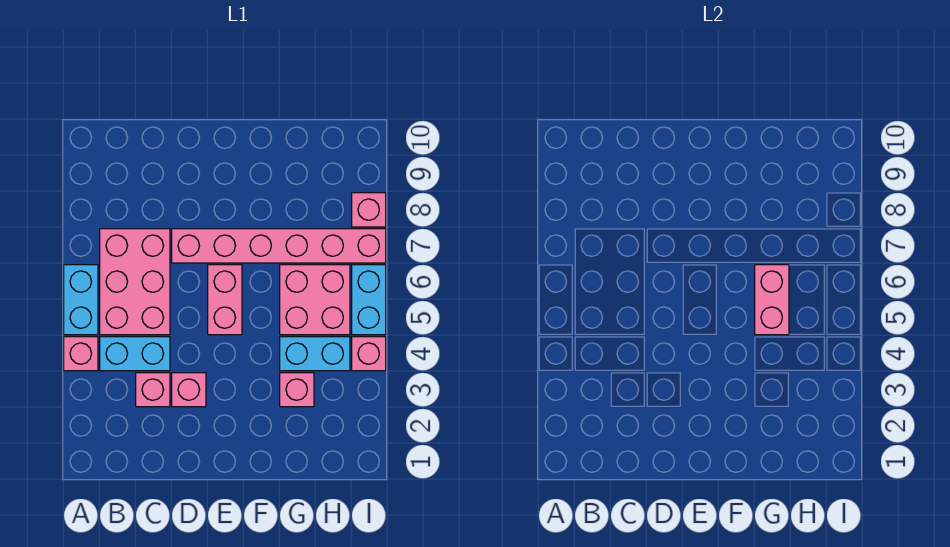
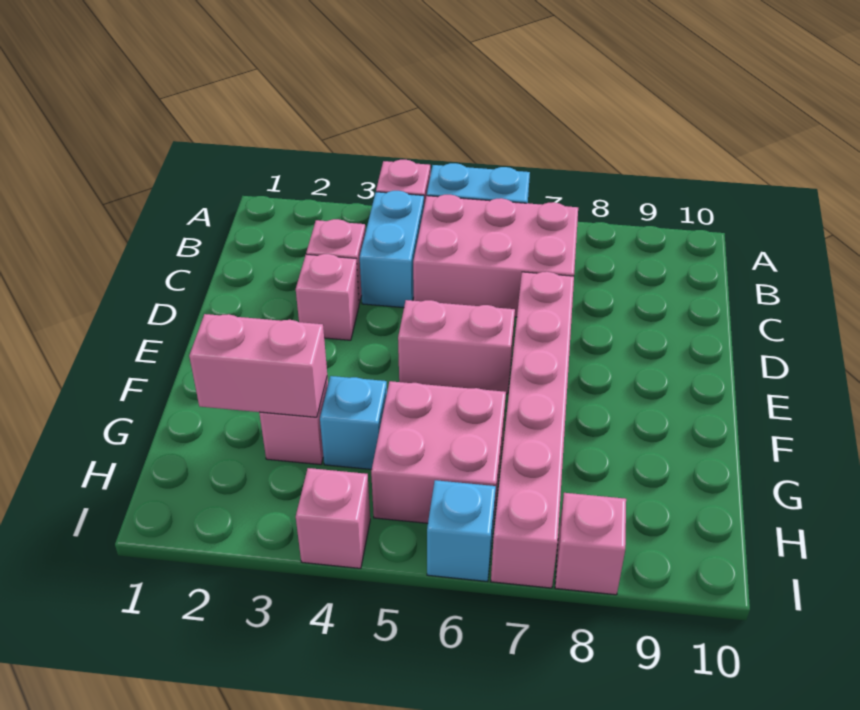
cyan 1x2 brick [280,337,350,371] -> cyan 1x1 brick [320,376,387,469]
pink 1x2 brick [755,265,789,335] -> pink 1x2 brick moved to [189,314,327,417]
cyan 1x2 brick [352,265,386,335] -> cyan 1x1 brick [427,480,496,581]

